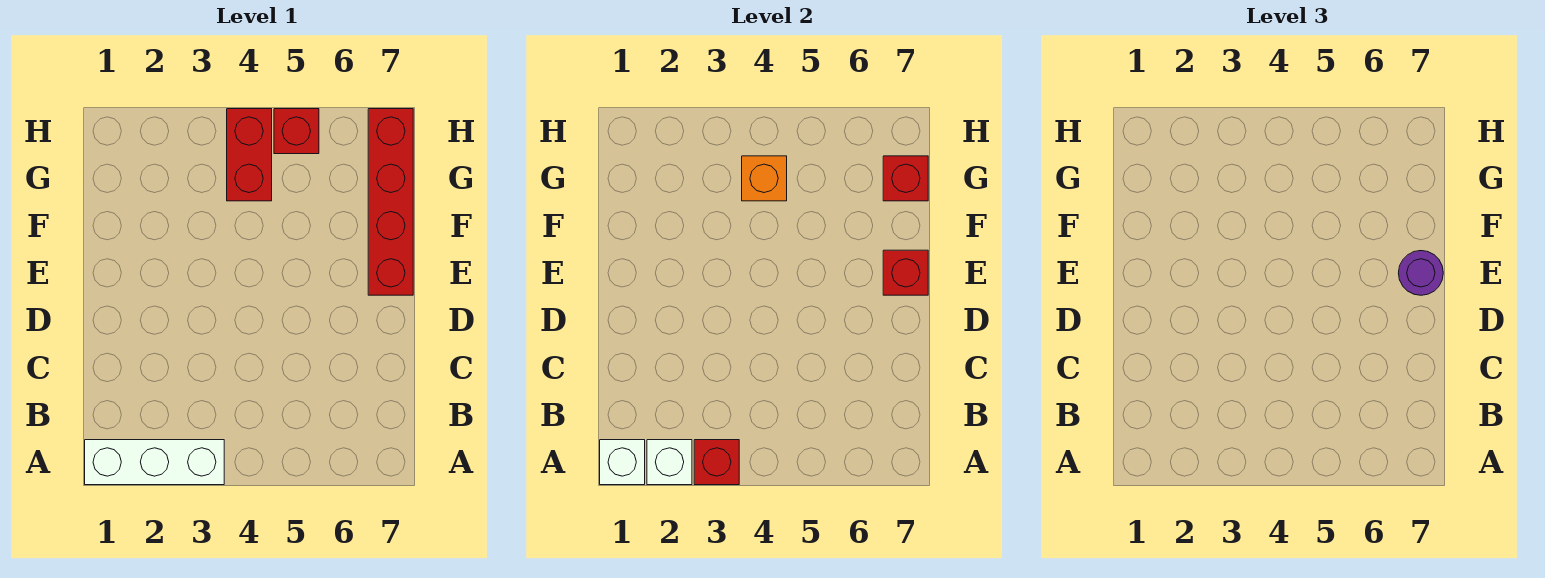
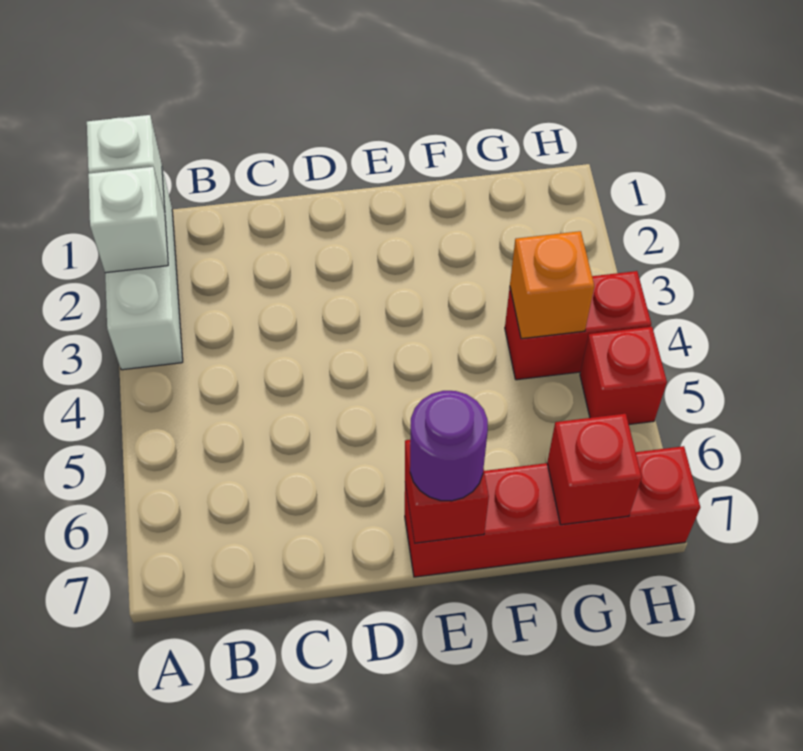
red 1x1 brick [694,440,739,485] -> none

